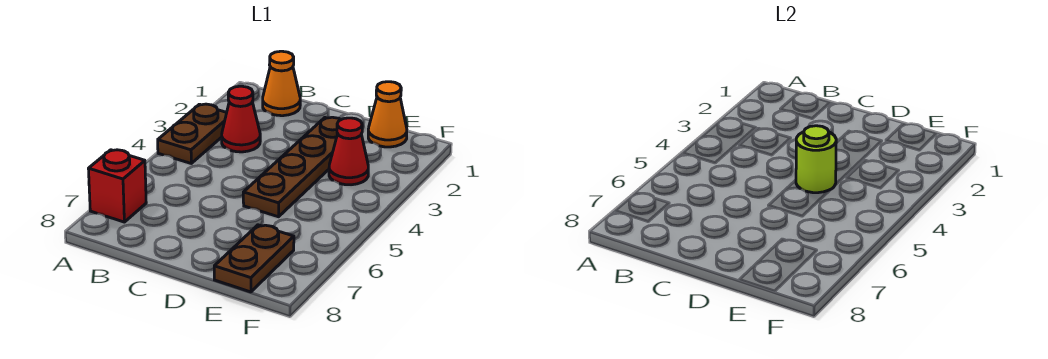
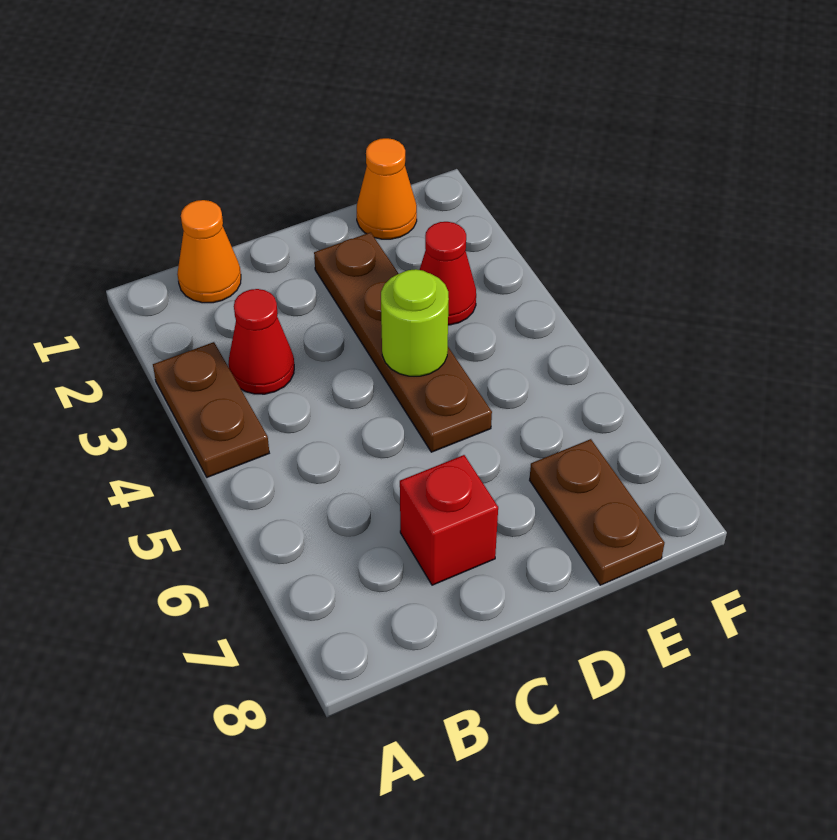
red 1x1 brick [88,150,146,222] -> red 1x1 brick moved to [400,455,498,585]

